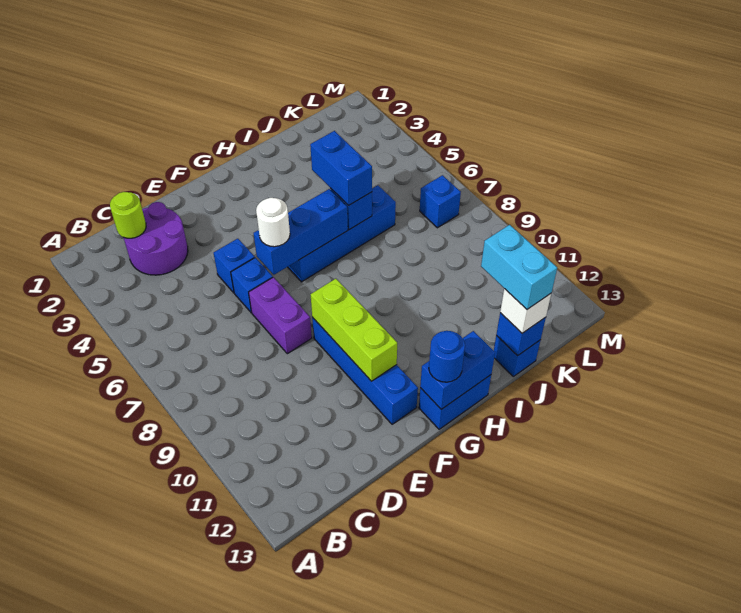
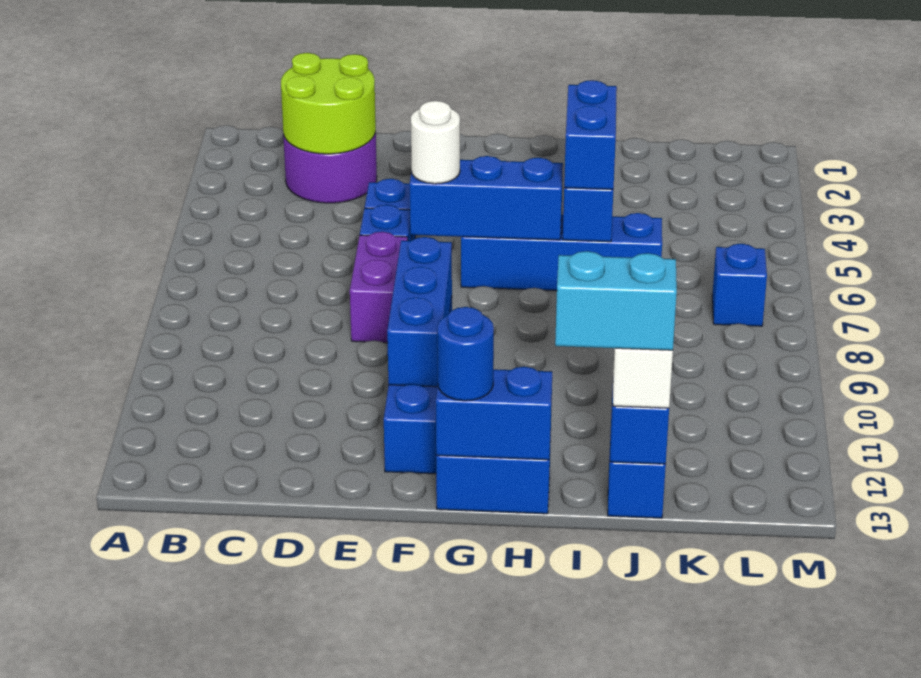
lime 1x1 round brick [110,192,146,238] -> lime 2x2 round brick [281,53,376,154]
lime 1x3 brick [311,279,397,381] -> blue 1x3 brick [387,237,452,387]
cyan 1x2 brick [481,225,557,309] -> cyan 1x2 brick turned to [555,251,677,350]

